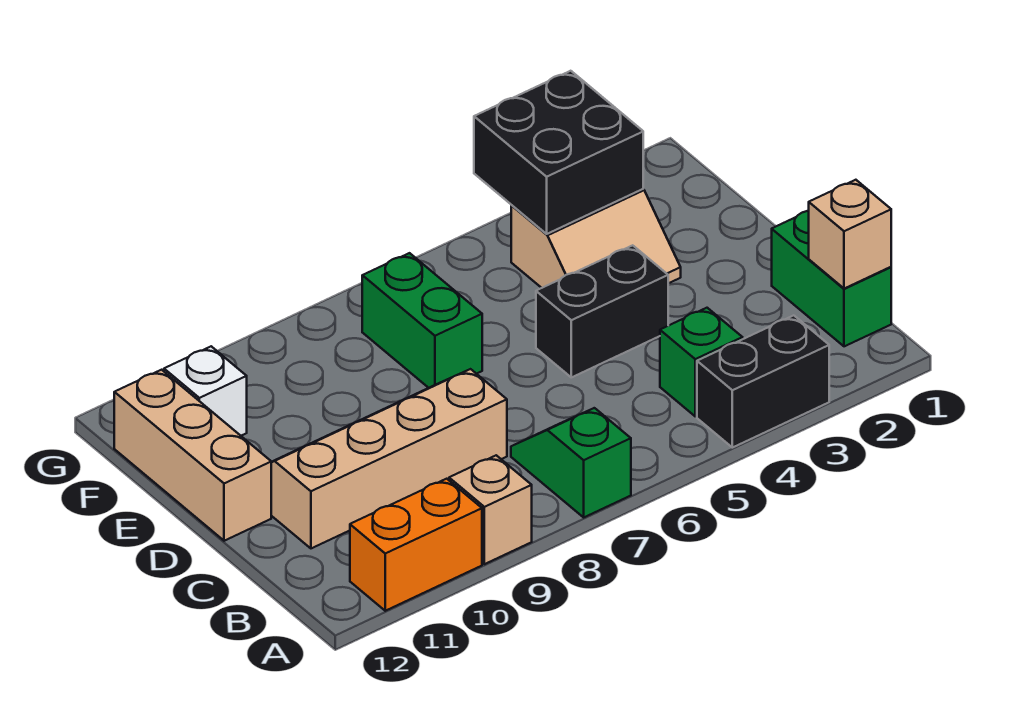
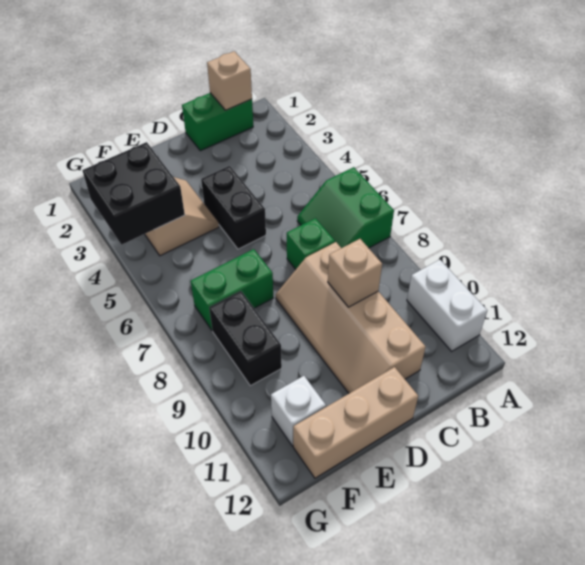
black 1x2 brick [697,315,829,448] -> black 1x2 brick moved to [209,291,282,386]
green 1x2 slope [511,408,631,517] -> green 2x2 slope [297,167,394,248]
tan 1x1 brick [449,455,532,564] -> tan 1x1 brick moved to [328,239,382,307]
orange 1x2 brick [350,479,482,611] -> white 1x2 brick [407,260,487,351]
green 1x1 brick [660,308,743,416] -> green 1x1 brick moved to [287,218,335,269]

